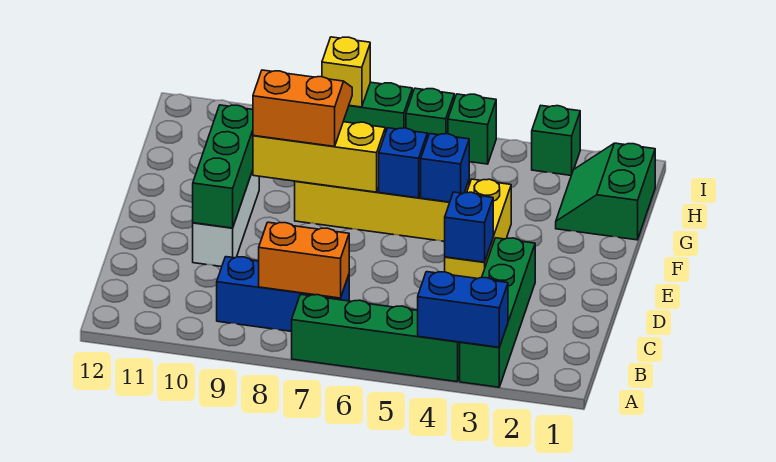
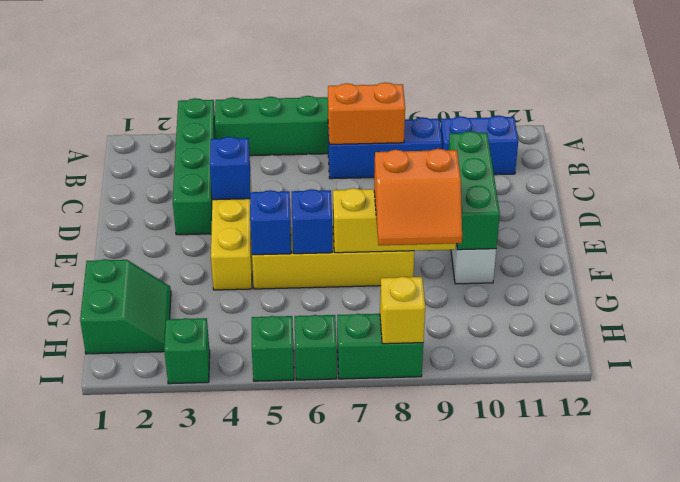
blue 1x2 brick [418,272,508,347] -> blue 1x2 brick moved to [440,116,518,175]

